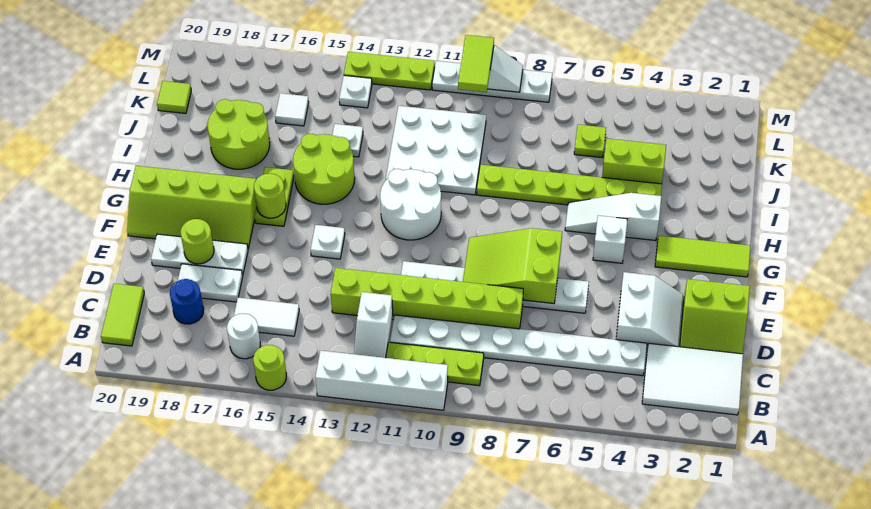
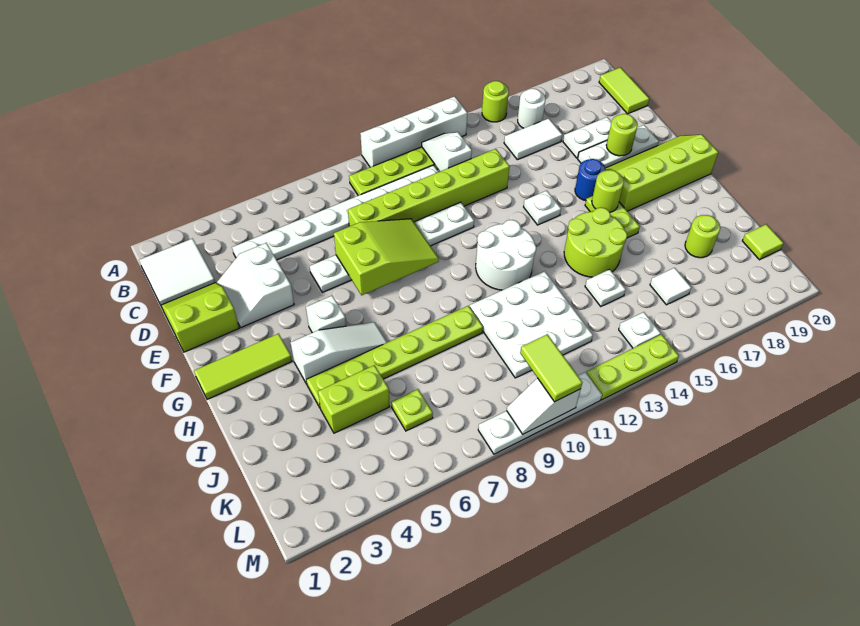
white 2x3 tile [642,343,743,415] -> white 2x2 tile [139,239,215,305]
blue 1x1 round brick [170,279,204,324] -> blue 1x1 round brick moved to [575,159,606,201]
lime 2x2 round brick [208,99,270,169] -> lime 1x1 round brick [685,215,720,258]

